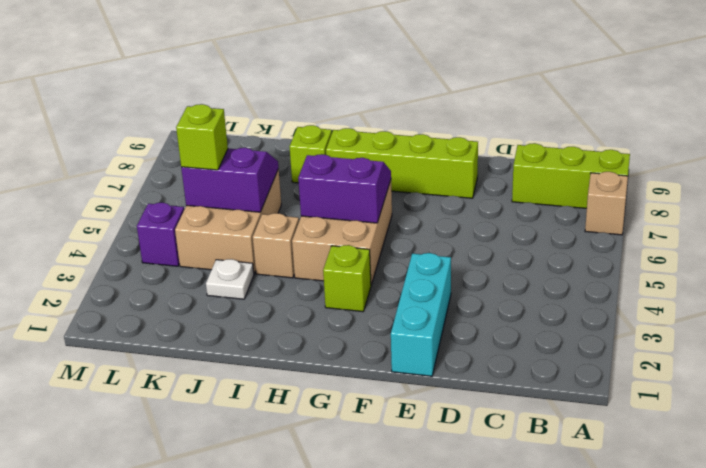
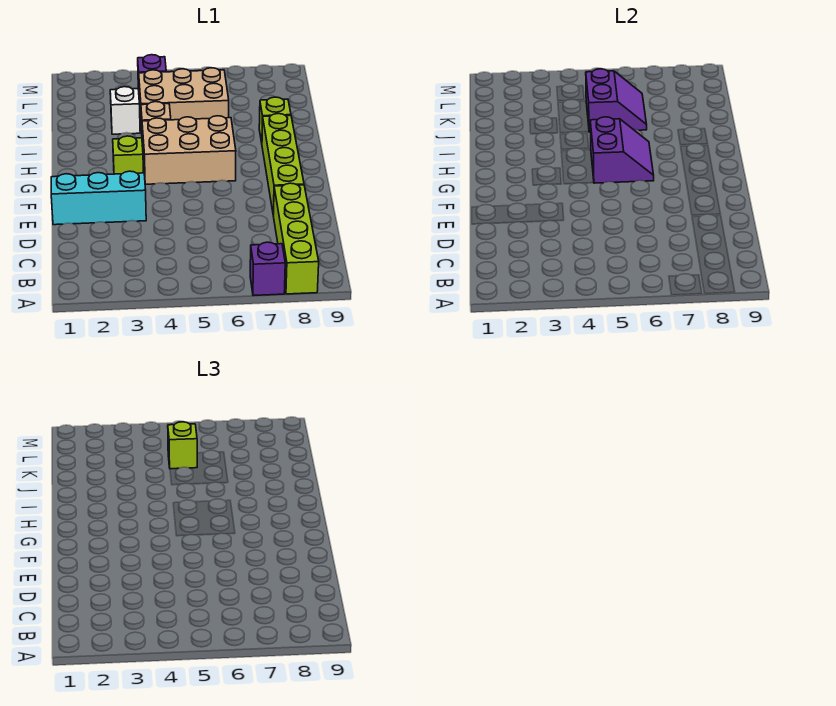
tan 1x1 brick [585,172,628,235] -> purple 1x1 brick [250,242,285,296]
lime 1x3 brick [512,143,630,208] -> lime 1x4 brick [273,183,319,294]
white 1x1 plate [206,259,254,299] -> white 1x1 brick [110,87,140,134]

